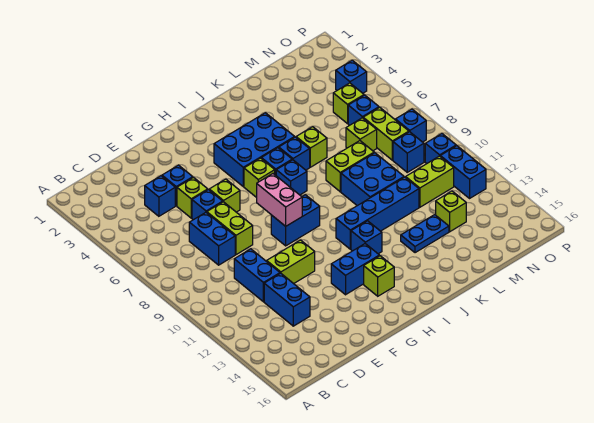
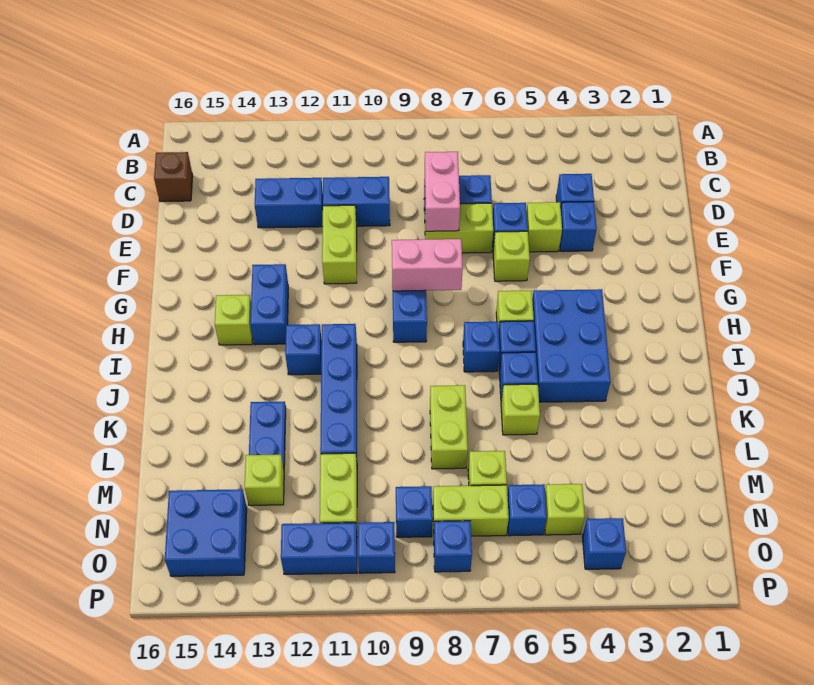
none -> brown 1x1 brick [154,152,193,202]
none -> pink 1x2 brick [425,152,460,231]
blue 2x2 brick [341,153,404,206] -> blue 2x2 brick moved to [165,489,247,576]

